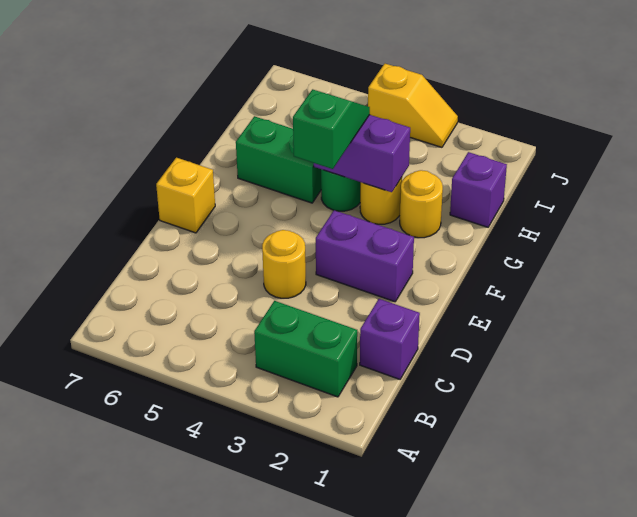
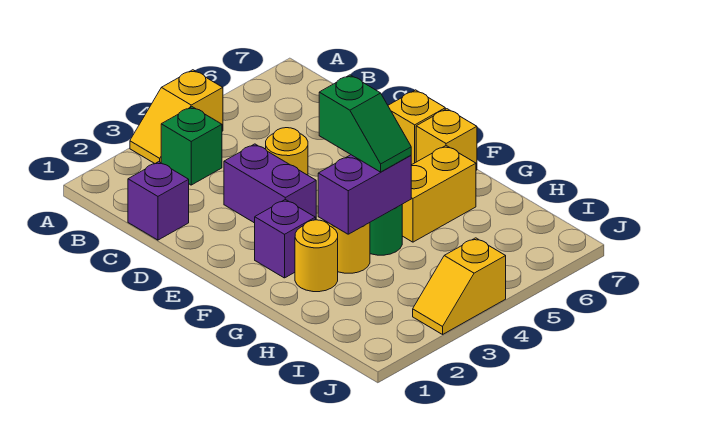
none -> yellow 1x2 slope [130,70,223,164]
green 1x2 brick [254,301,357,397] -> green 1x1 brick [161,107,222,185]
purple 1x2 brick [316,210,414,302] -> purple 1x2 brick turned to [224,144,316,223]
none -> yellow 1x1 brick [416,109,477,170]
green 1x2 brick [236,116,321,203] -> yellow 1x2 brick [402,146,476,242]
purple 1x1 brick [450,152,507,227] -> purple 1x1 brick moved to [255,199,315,278]

